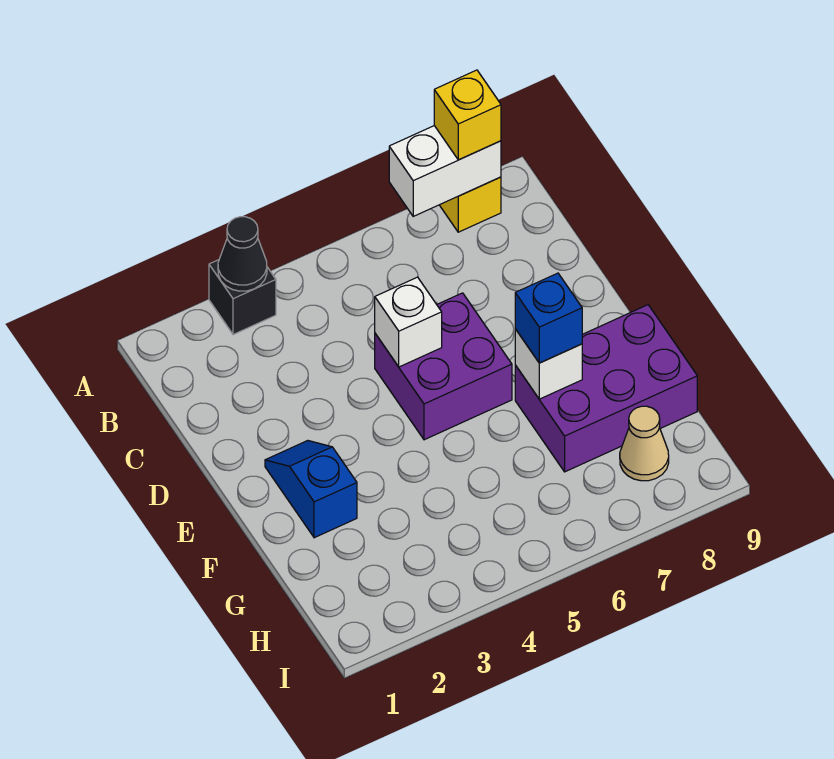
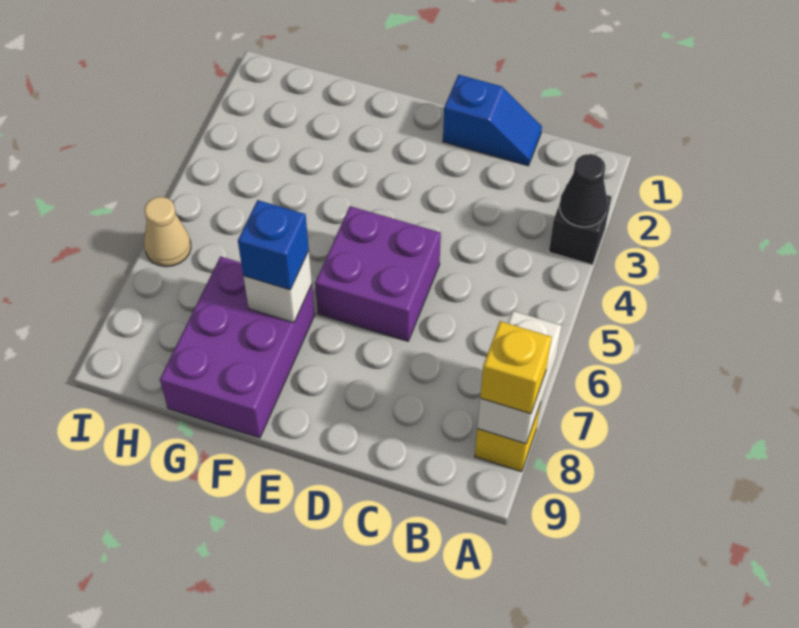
white 1x1 brick [375,277,442,367] -> none
blue 1x2 slope [265,441,357,538] -> blue 1x2 slope moved to [443,75,542,166]
tan 1x1 cone [620,406,669,481] -> tan 1x1 cone moved to [144,197,191,267]

